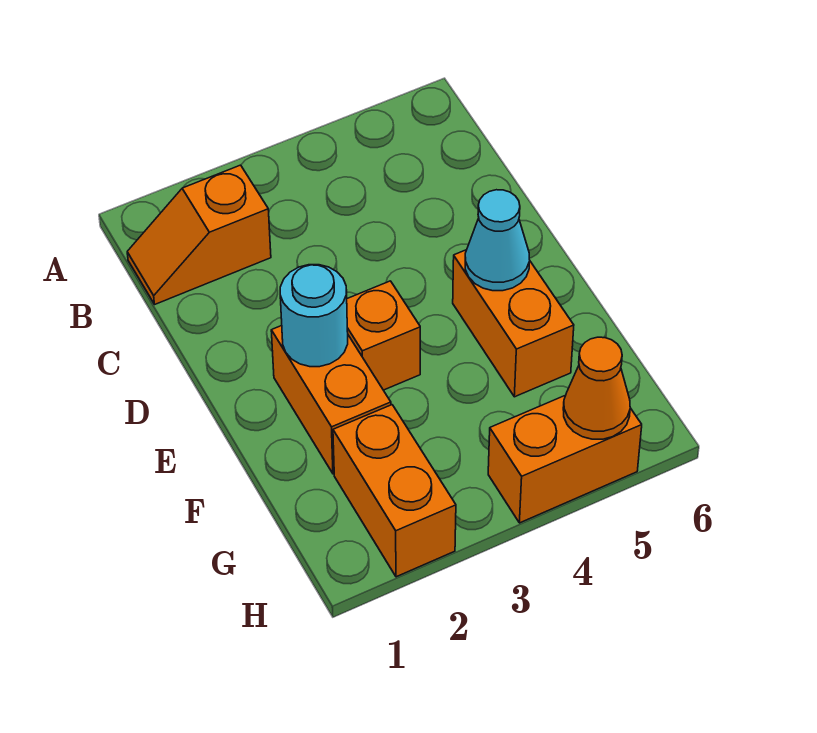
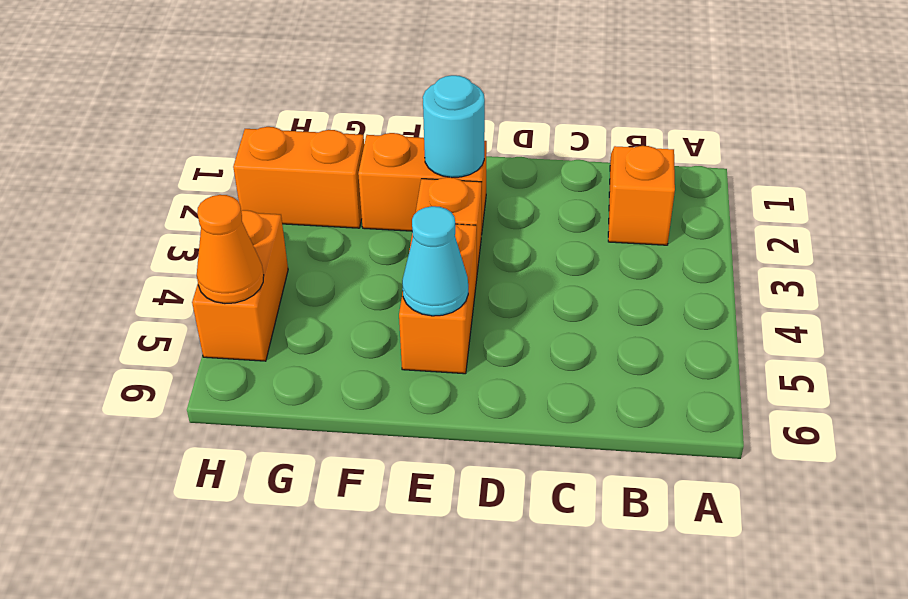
orange 1x2 brick [453,250,574,397] -> orange 1x2 brick turned to [399,224,477,374]

